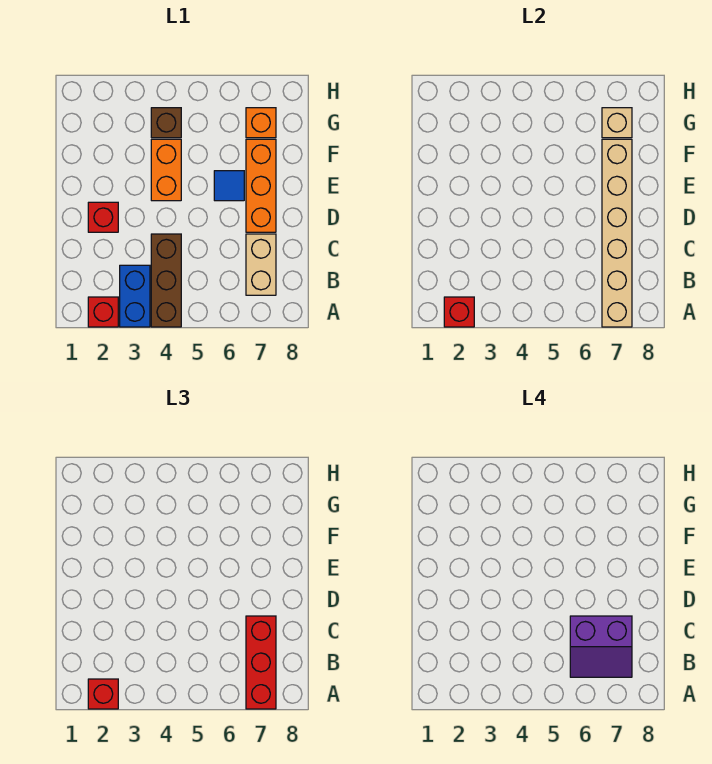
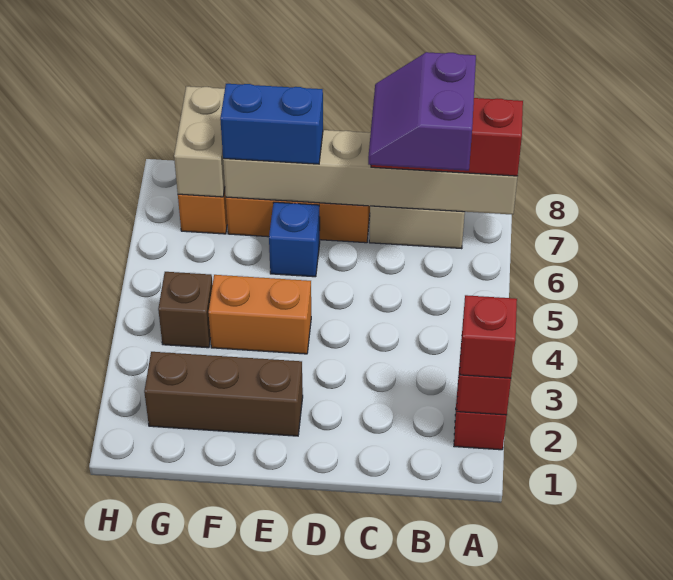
blue 1x2 brick [120,265,150,327] -> blue 1x2 brick moved to [220,84,323,164]
brown 1x3 brick [151,234,181,327] -> brown 1x3 brick moved to [144,352,303,436]
purple 2x2 slope [570,616,632,677] -> purple 2x2 slope turned to [368,52,476,171]
red 1x1 brick [88,202,118,232] -> none
blue 1x1 tile [214,171,244,201] -> blue 1x1 brick [269,202,320,277]
tan 1x1 brick [602,108,632,138] -> tan 1x2 brick [174,86,225,197]

